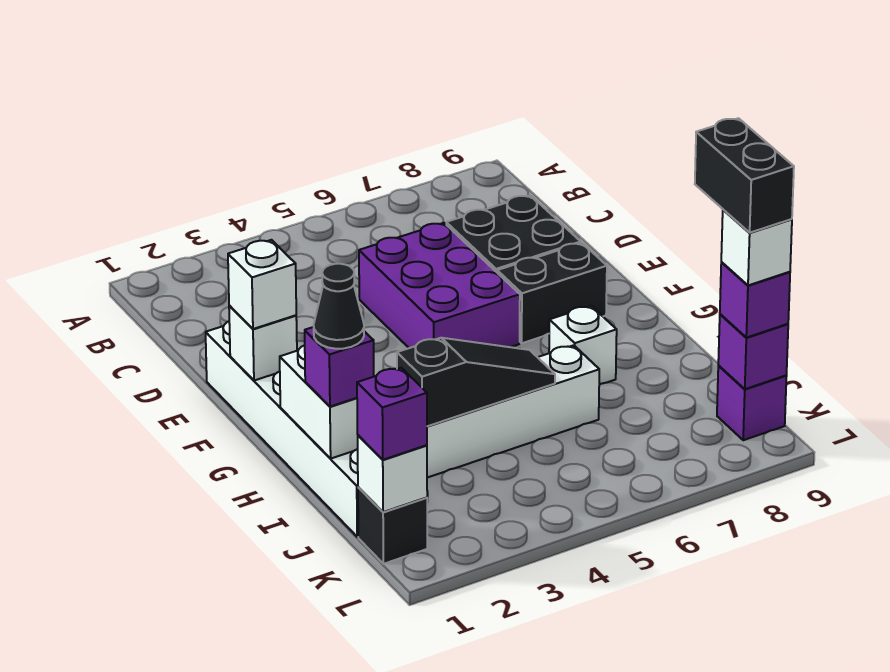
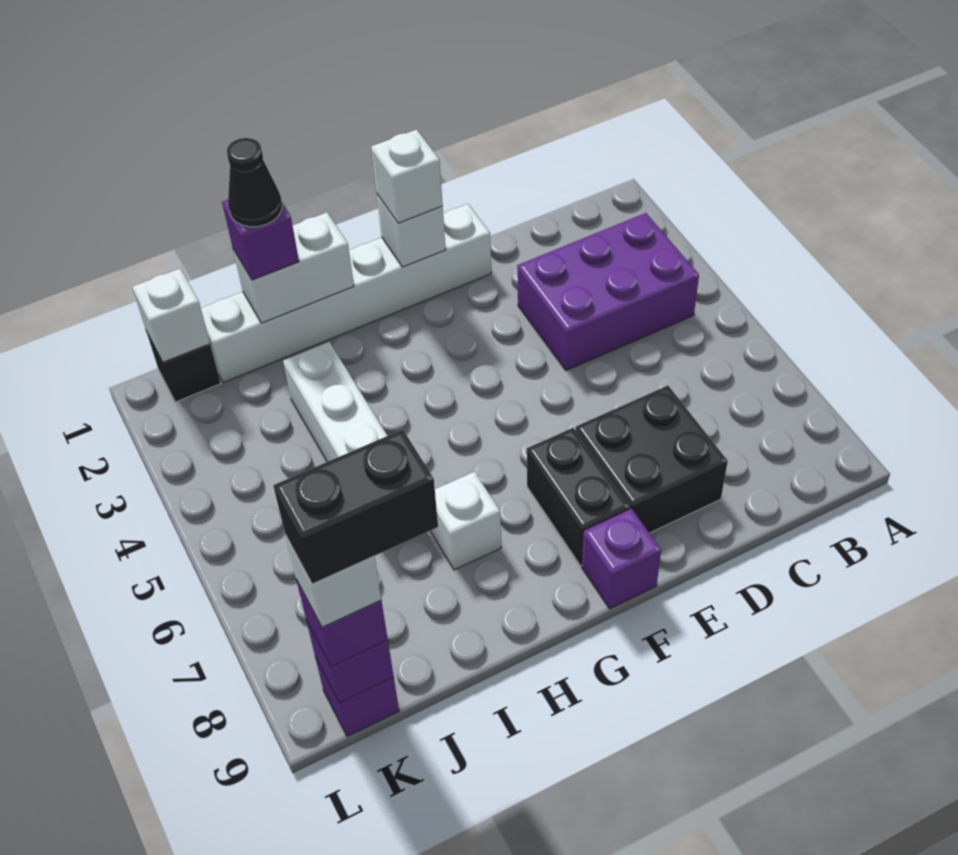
purple 2x3 brick [359,223,520,348] -> purple 2x3 brick moved to [517,213,699,371]
black 1x3 slope [397,338,555,426] -> none
purple 1x1 brick [357,368,427,460] -> purple 1x1 brick moved to [582,509,661,609]

